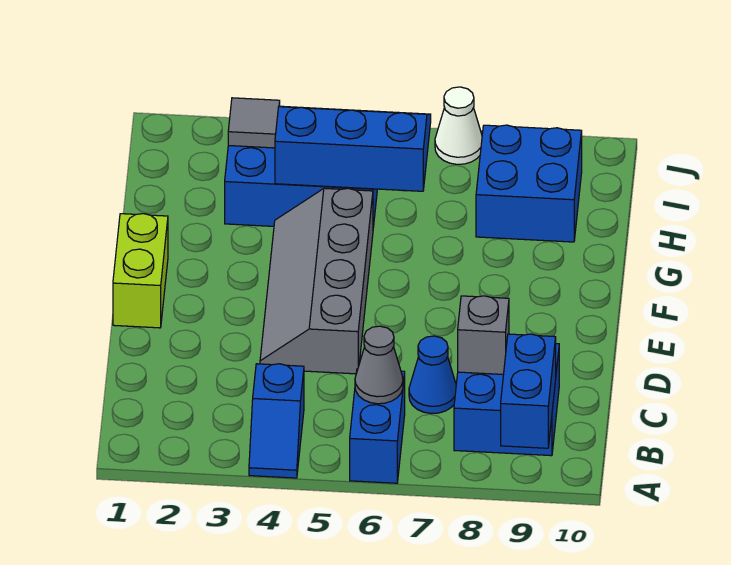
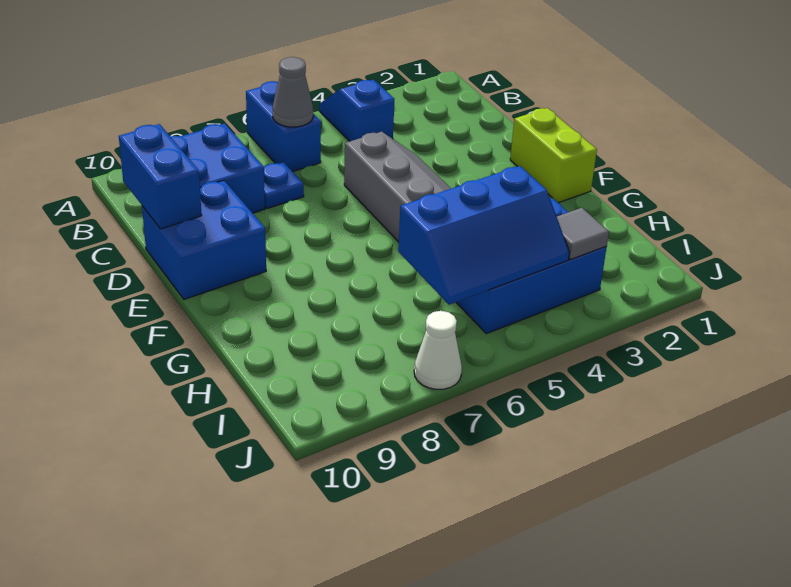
blue 1x2 brick [501,334,556,448] -> blue 1x2 brick moved to [119,124,202,229]
blue 1x1 cone [409,336,456,414] -> blue 1x1 plate [264,162,304,209]
grey 1x1 brick [458,296,509,375] -> none
blue 2x2 brick [476,125,582,242] -> blue 2x2 brick moved to [142,180,266,299]

